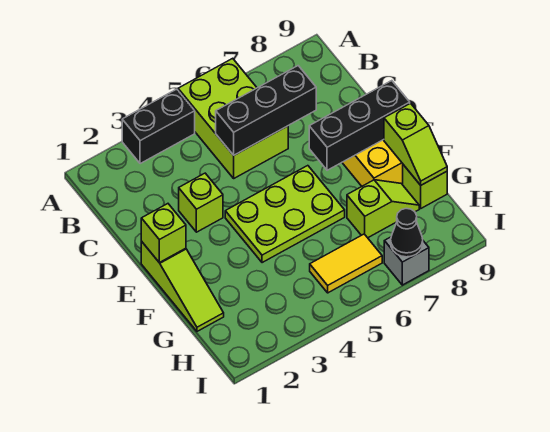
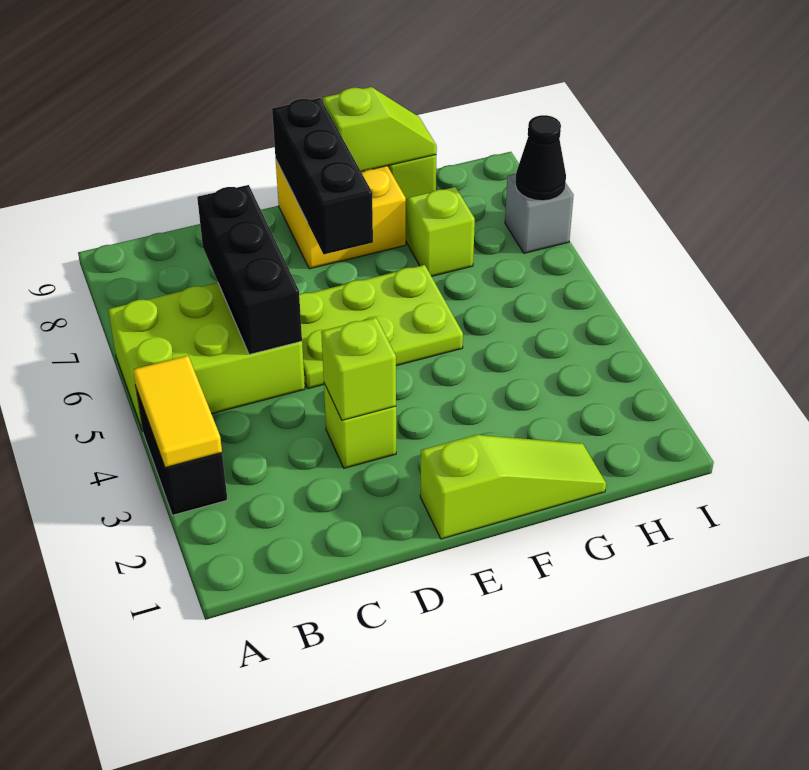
lime 1x1 brick [141,204,186,263] -> lime 1x1 brick moved to [321,317,396,420]
lime 2x3 plate [225,166,345,263] -> lime 2x3 plate turned to [299,265,463,389]
yellow 1x2 tile [310,234,382,293] -> yellow 1x2 tile moved to [133,356,222,467]

